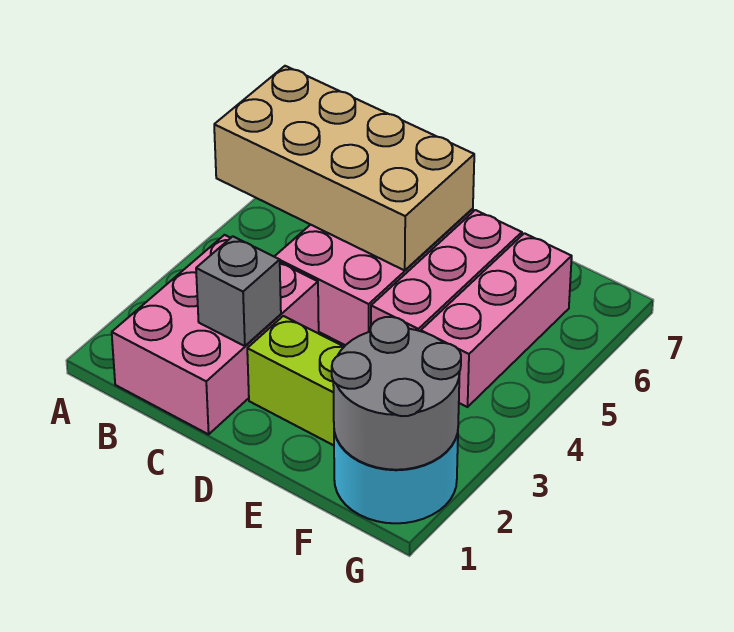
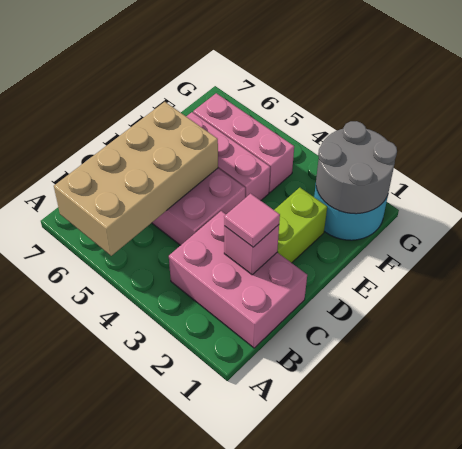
grey 1x1 brick [196,236,281,346] -> pink 1x1 brick [224,225,279,275]
none -> pink 1x1 tile [224,194,280,247]

